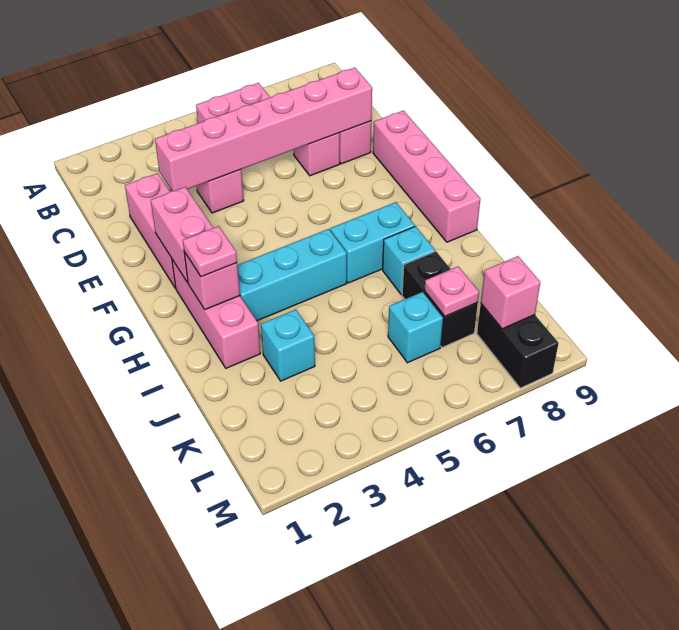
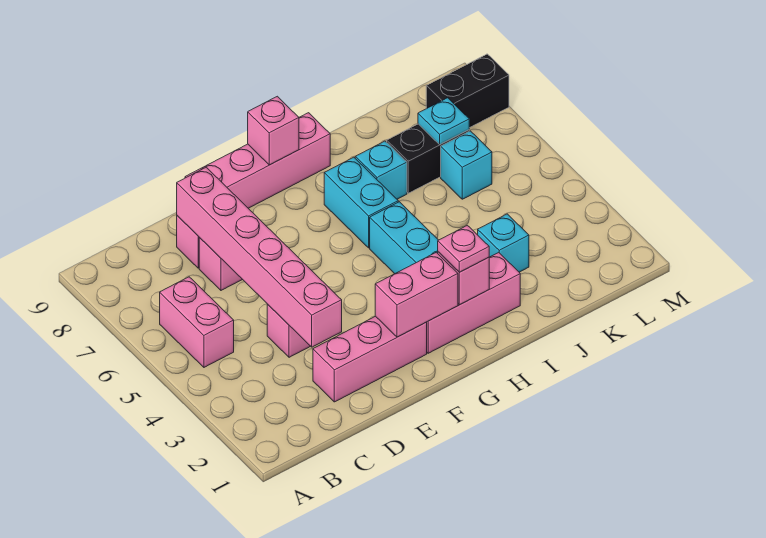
pink 1x1 plate [424,267,479,316] -> cyan 1x1 plate [418,98,469,145]
pink 1x1 brick [481,256,540,329] -> pink 1x1 brick moved to [248,96,299,165]

